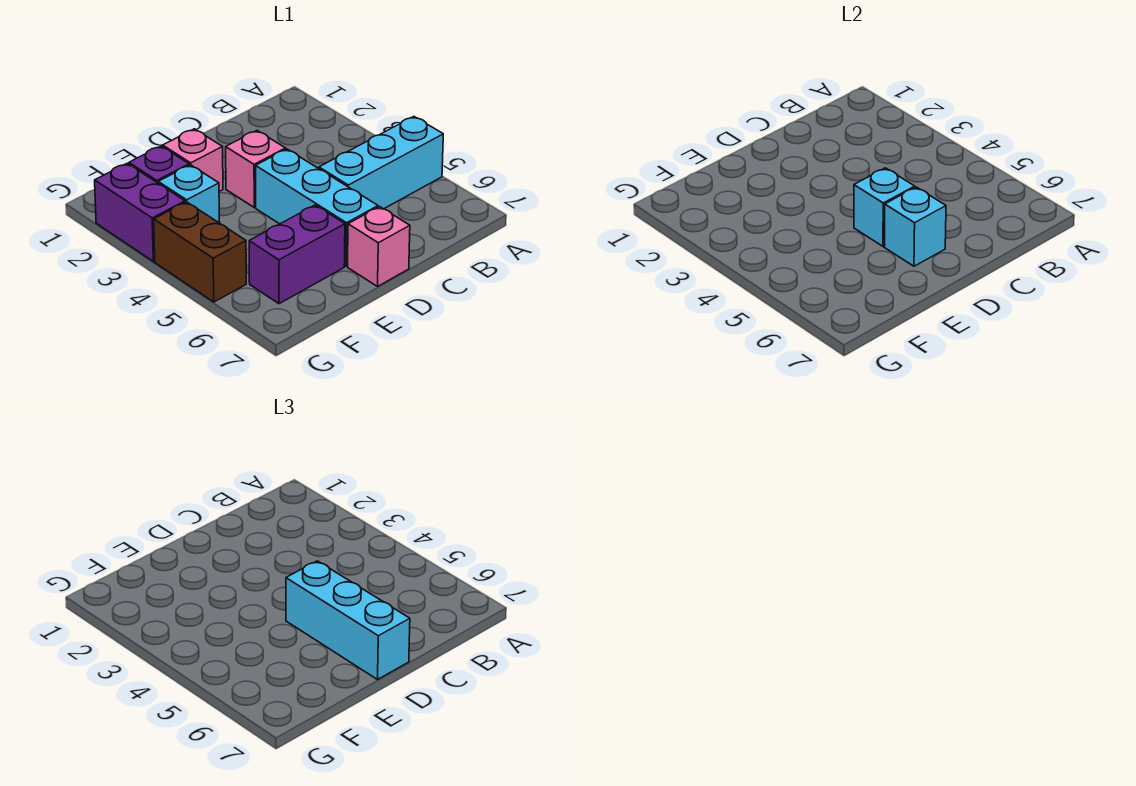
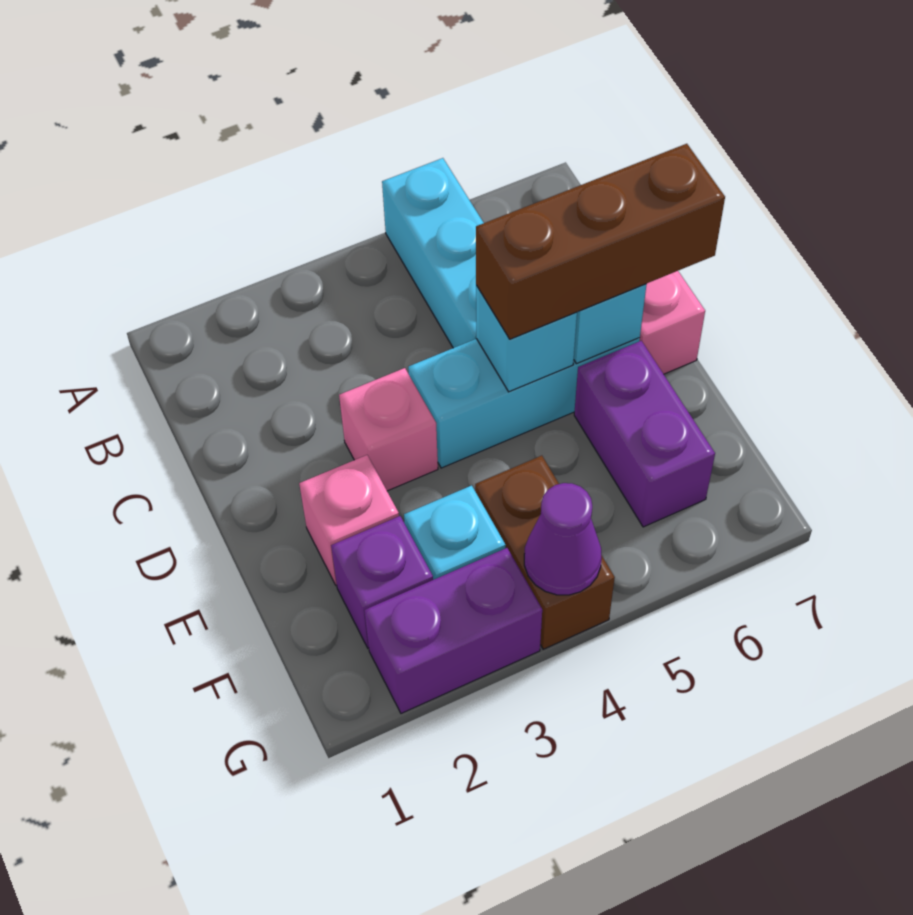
cyan 1x3 brick [286,561,410,679] -> brown 1x3 brick [476,144,725,339]
brown 1x2 brick [154,202,246,302] -> brown 1x2 brick turned to [475,456,615,649]
none -> purple 1x1 cone [524,483,602,595]

